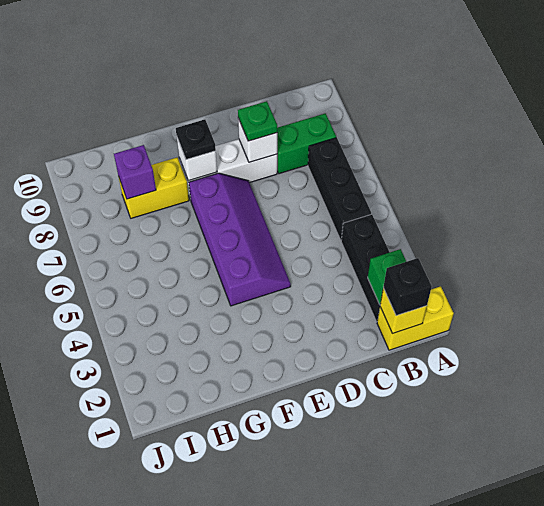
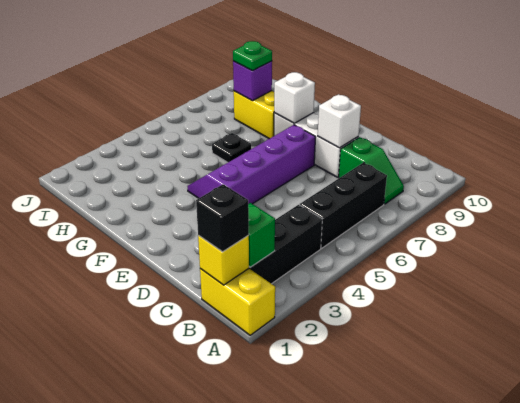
green 1x2 brick [277,113,336,174] -> green 1x2 slope [339,137,404,204]
green 1x1 plate [238,101,277,141] -> green 1x1 plate moved to [233,41,272,71]
purple 2x4 slope [189,173,291,306] -> purple 2x4 slope turned to [187,125,316,204]
black 1x1 plate [176,119,216,160] -> black 1x1 plate moved to [212,133,251,162]

